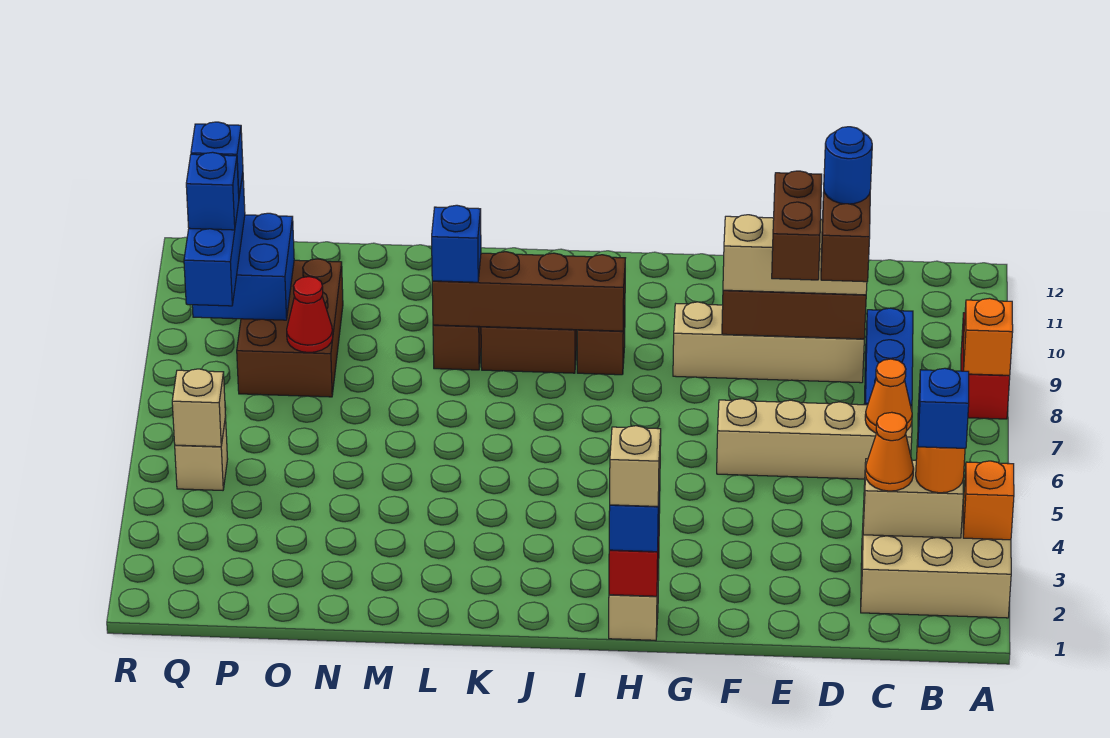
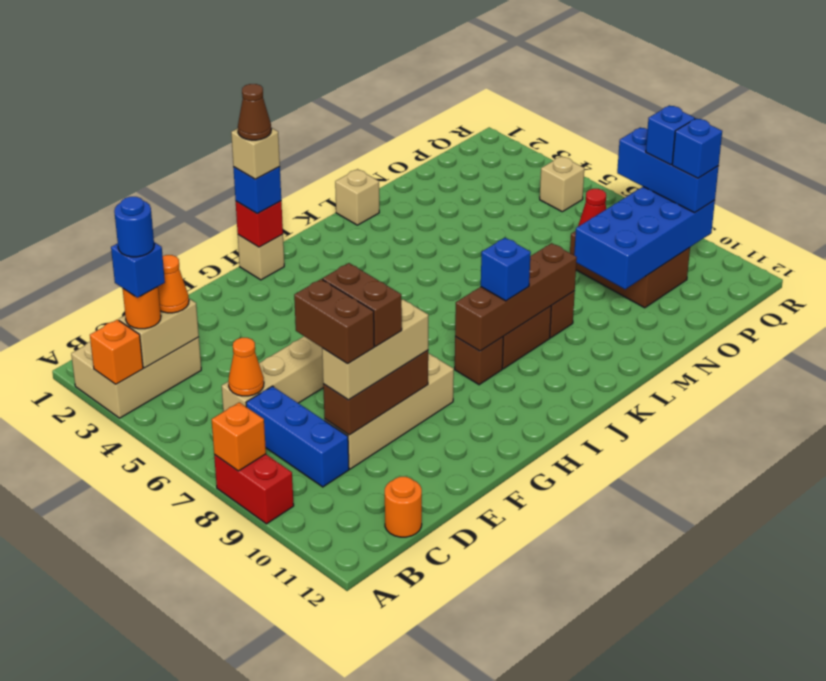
none -> orange 1x1 round brick [385,477,422,537]
blue 1x1 round brick [824,127,872,204] -> blue 1x1 round brick moved to [114,197,154,257]
none -> brown 1x1 cone [238,84,271,140]
blue 1x1 brick [432,205,481,282] -> blue 1x1 brick moved to [481,238,531,301]
blue 2x2 brick [192,213,294,320] -> blue 2x4 brick [574,187,715,289]
tan 1x1 brick [172,369,226,447] -> tan 1x1 brick moved to [335,169,379,225]

